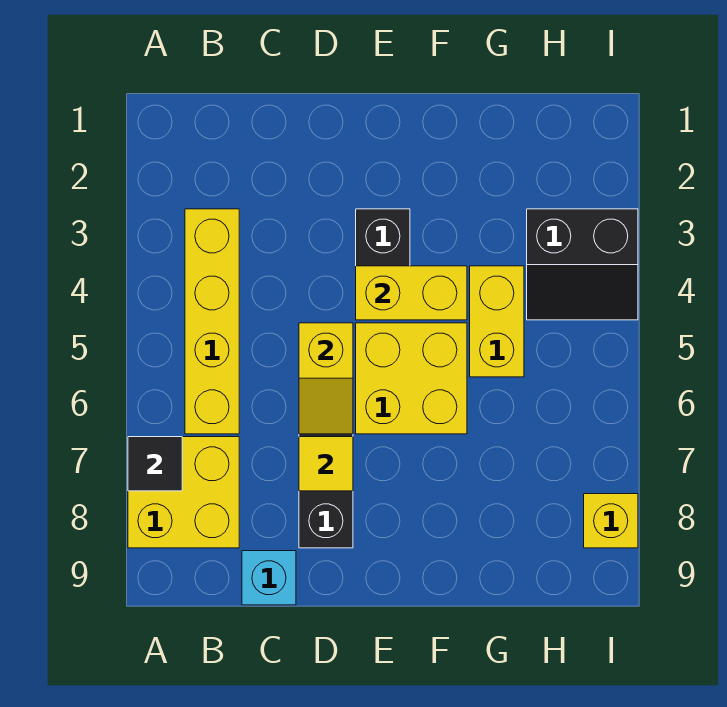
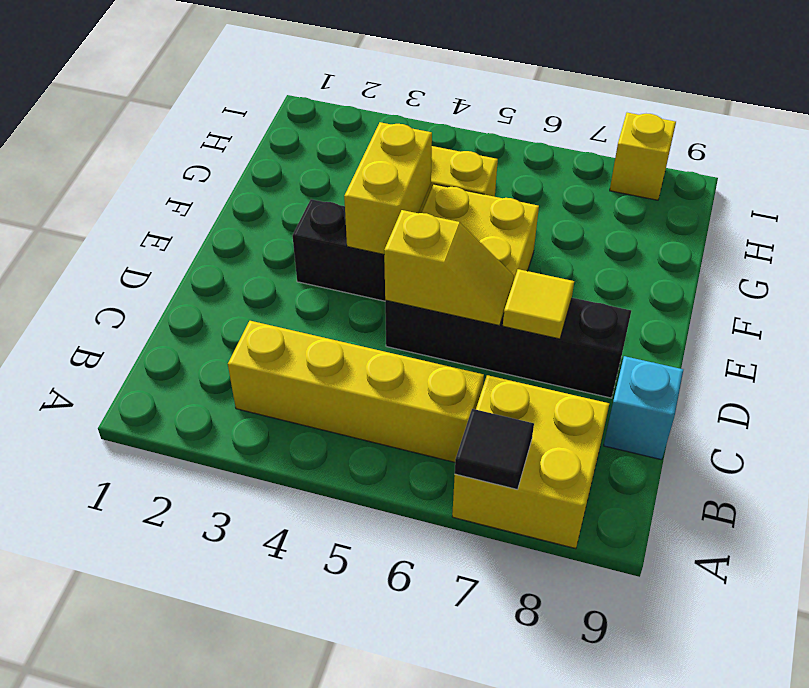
black 2x2 slope [527,209,638,320] -> none

